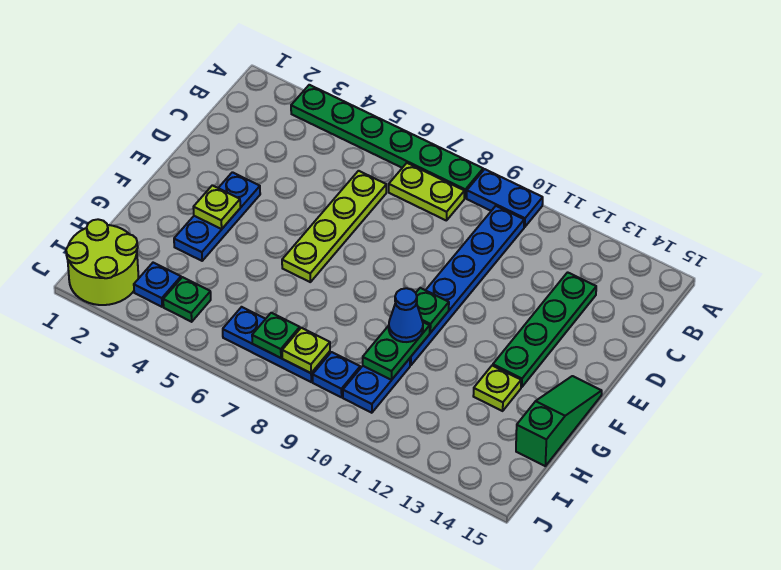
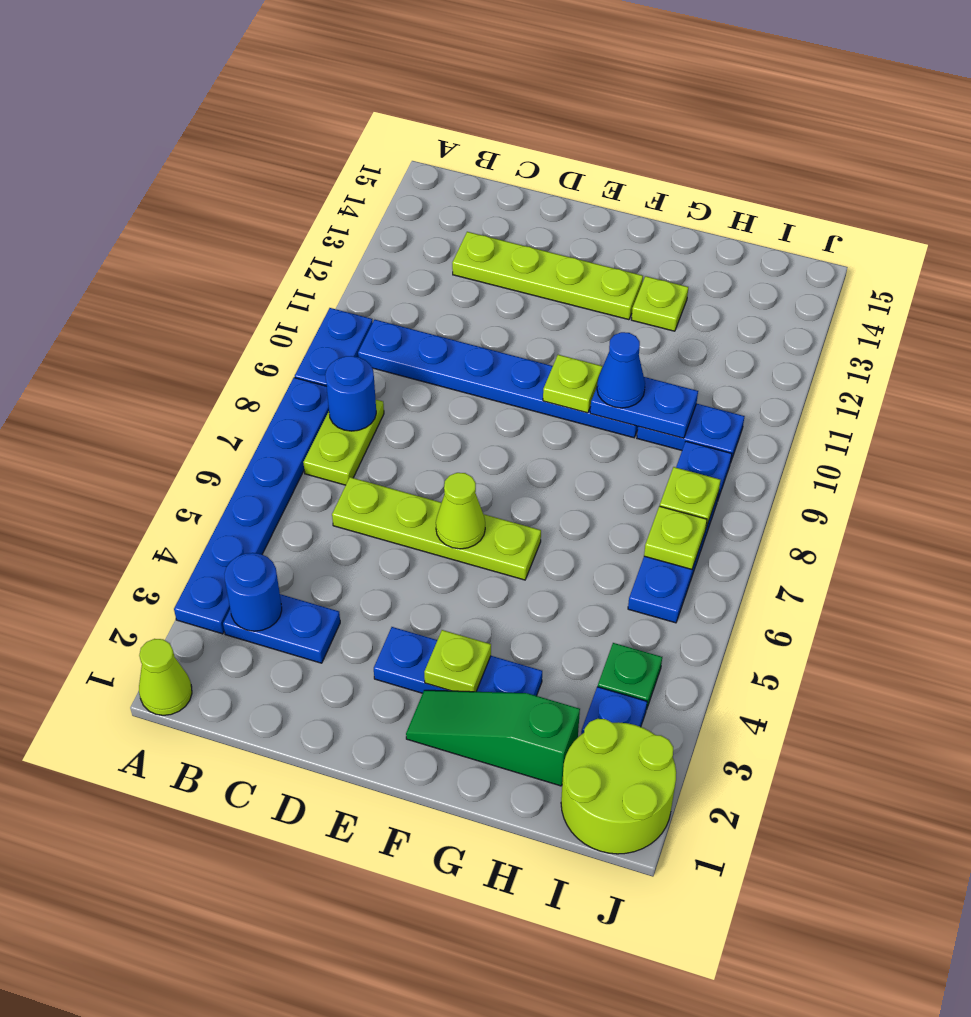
none -> lime 1x1 cone [139,639,192,715]
green 1x6 plate [291,85,483,198] -> blue 1x6 plate [174,377,329,634]
none -> blue 1x2 plate [223,594,340,663]
none -> blue 1x1 round brick [224,553,282,631]
none -> blue 1x1 round brick [325,356,376,431]
green 1x4 plate [493,272,596,387] -> lime 1x4 plate [452,232,643,320]
none -> lime 1x1 cone [436,473,485,549]
green 1x1 plate [416,288,449,333] -> lime 1x1 plate [543,355,603,413]
green 1x3 slope [516,376,602,466] -> green 1x3 slope moved to [406,690,580,786]
green 1x2 plate [363,322,430,380] -> blue 1x2 plate [590,377,698,438]
green 1x1 plate [252,313,300,358] -> lime 1x1 plate [644,506,707,569]

